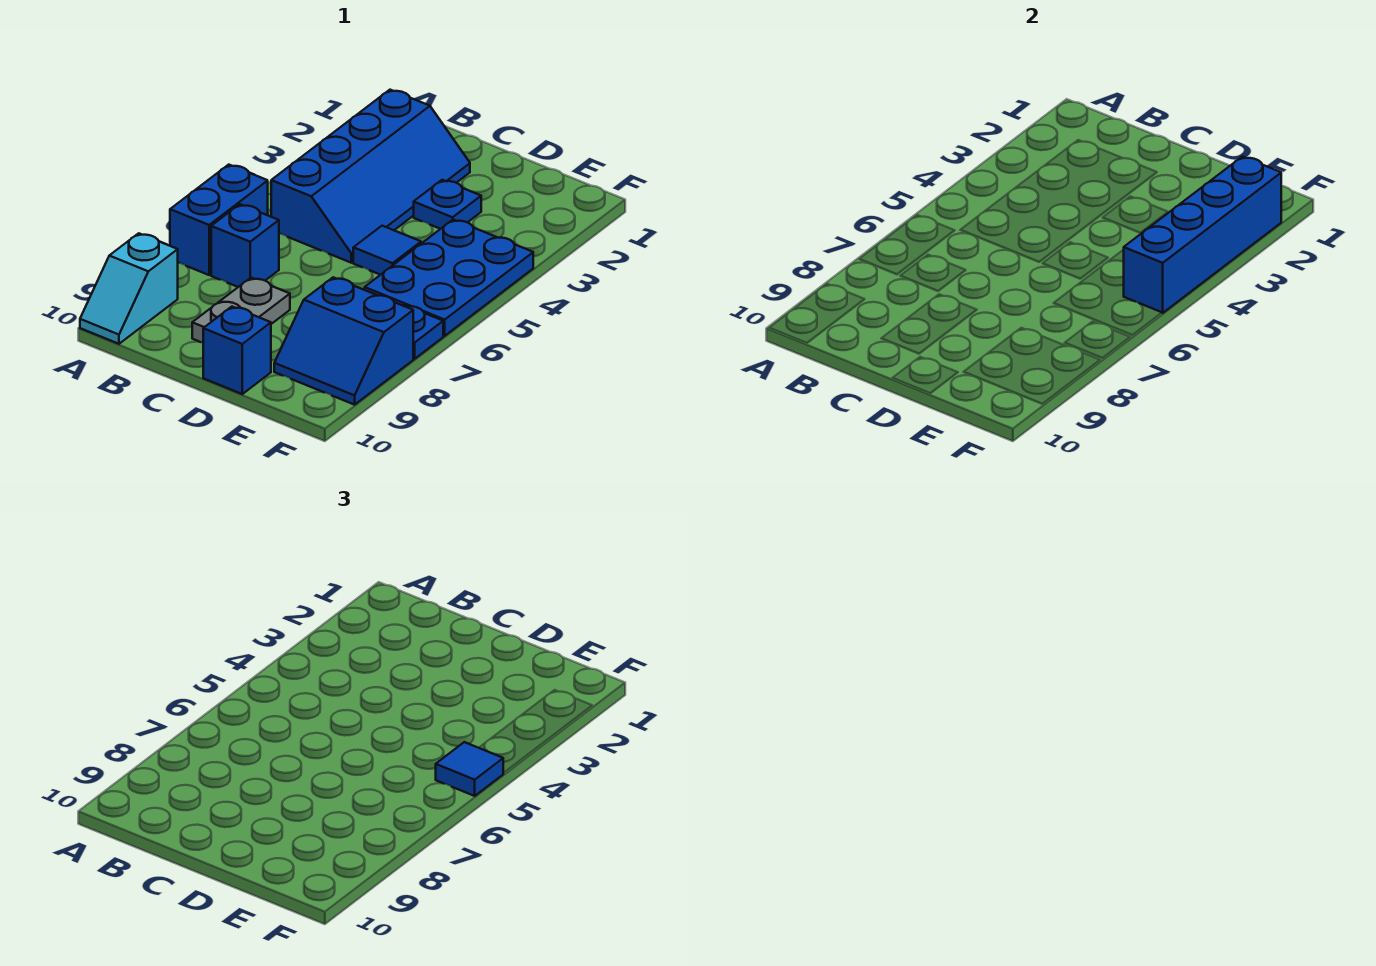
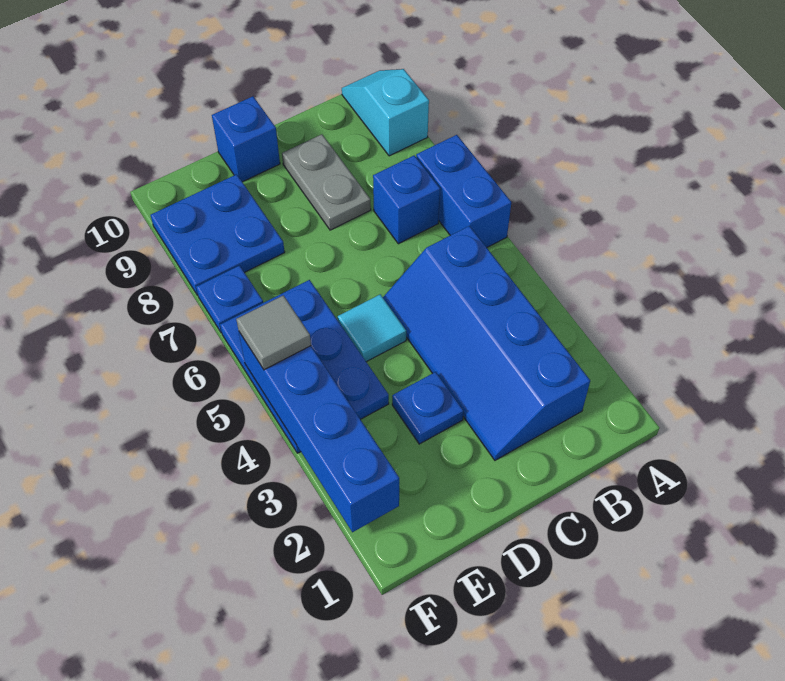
blue 1x1 tile [353,226,421,275] -> cyan 1x1 tile [338,294,406,362]
blue 2x2 slope [274,277,413,405] -> blue 2x2 plate [151,174,285,295]
blue 1x1 tile [436,742,503,796] -> grey 1x1 tile [236,295,311,370]

